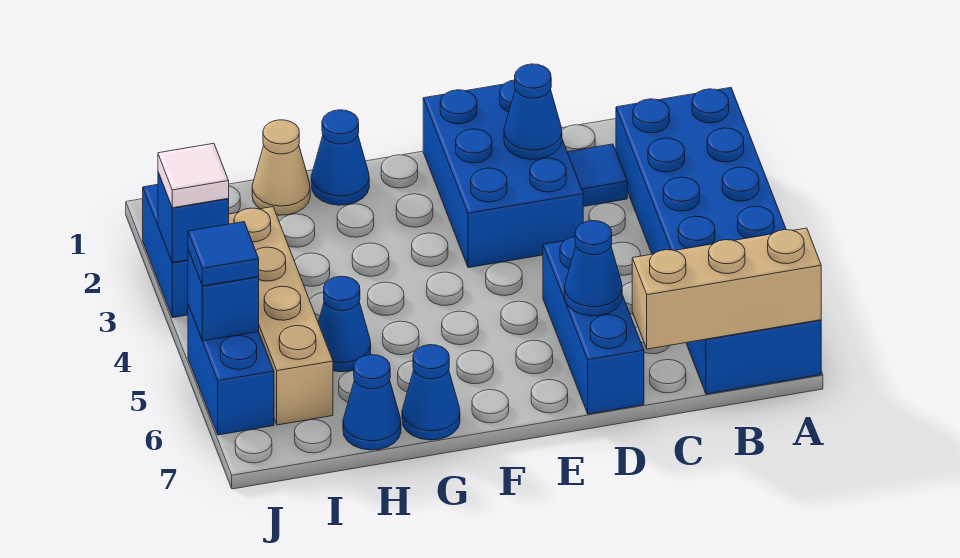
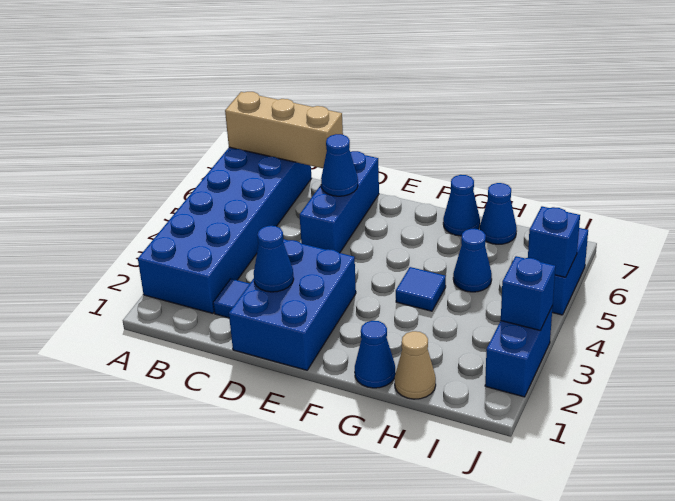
tan 1x4 brick [229,207,333,425] -> none
white 1x1 tile [158,143,229,208] -> none
blue 1x1 tile [188,222,259,286] -> blue 1x1 tile moved to [396,267,446,311]

